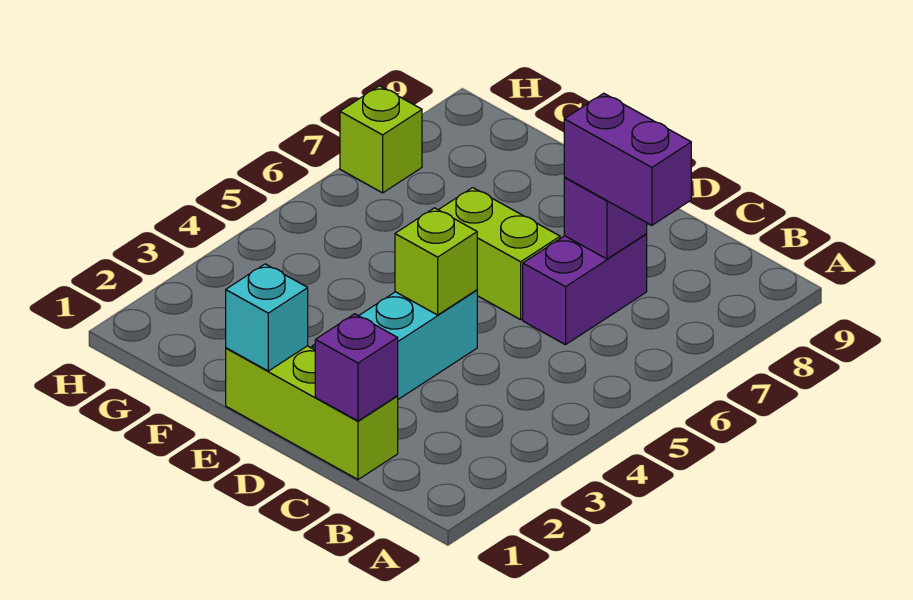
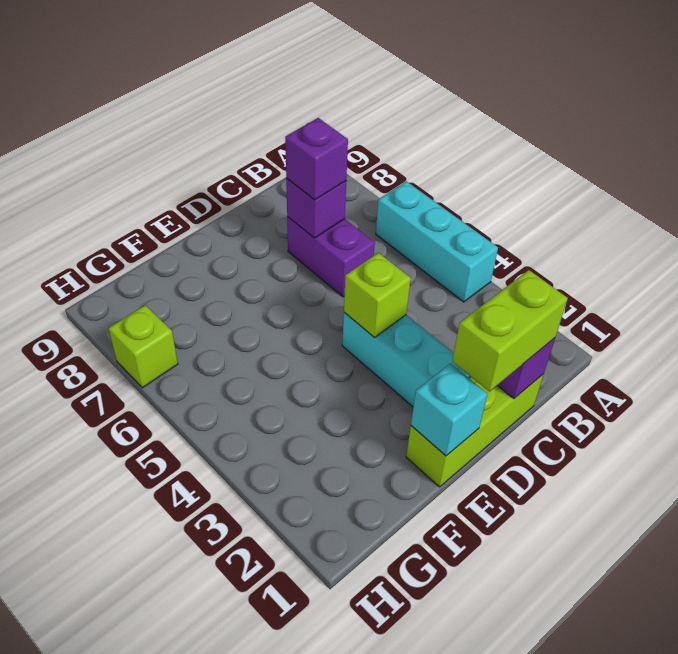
none -> cyan 1x3 brick [376,181,498,302]
purple 1x2 brick [564,93,691,225] -> purple 1x1 brick [285,118,348,200]
lime 1x2 brick [439,188,560,320] -> lime 1x2 brick moved to [452,270,568,392]

